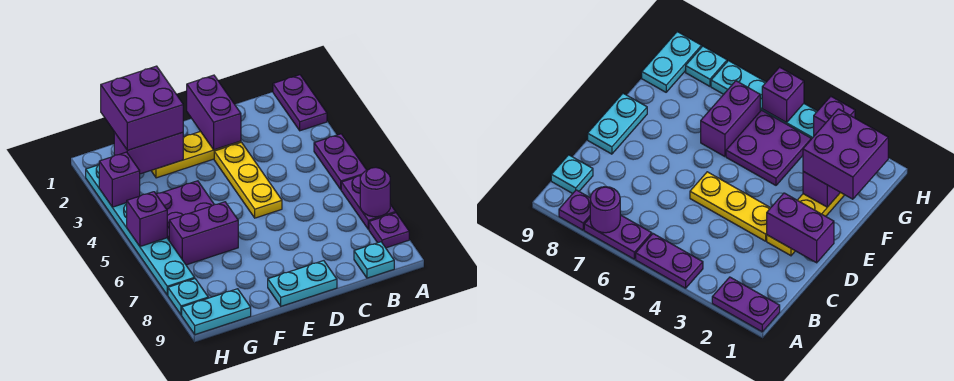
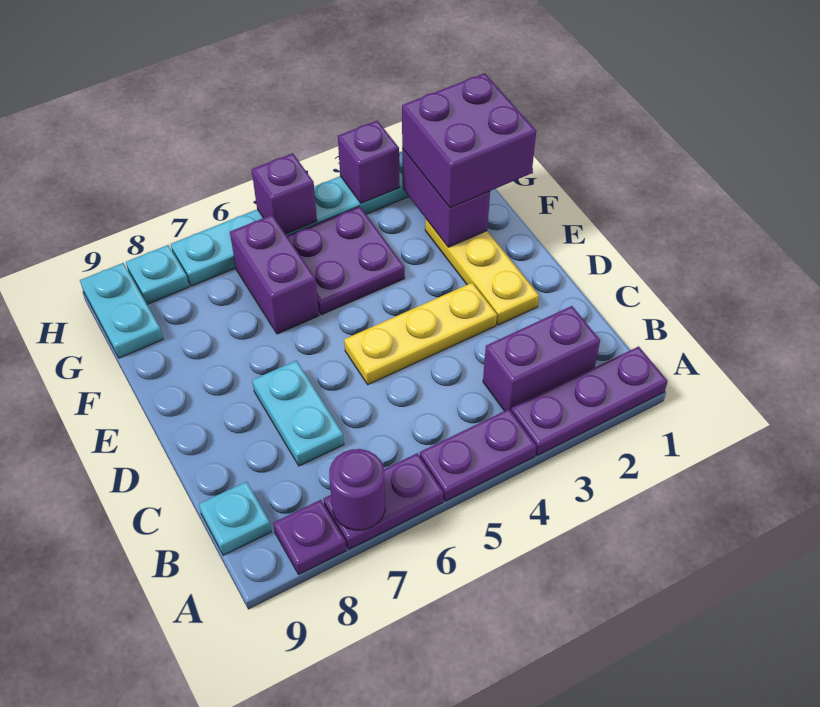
purple 1x2 plate [273,75,327,131] -> purple 1x3 plate [511,346,668,456]
purple 1x2 brick [187,75,241,150] -> purple 1x2 brick moved to [483,306,600,411]
cyan 1x2 plate [268,261,337,306] -> cyan 1x2 plate moved to [252,361,344,466]

